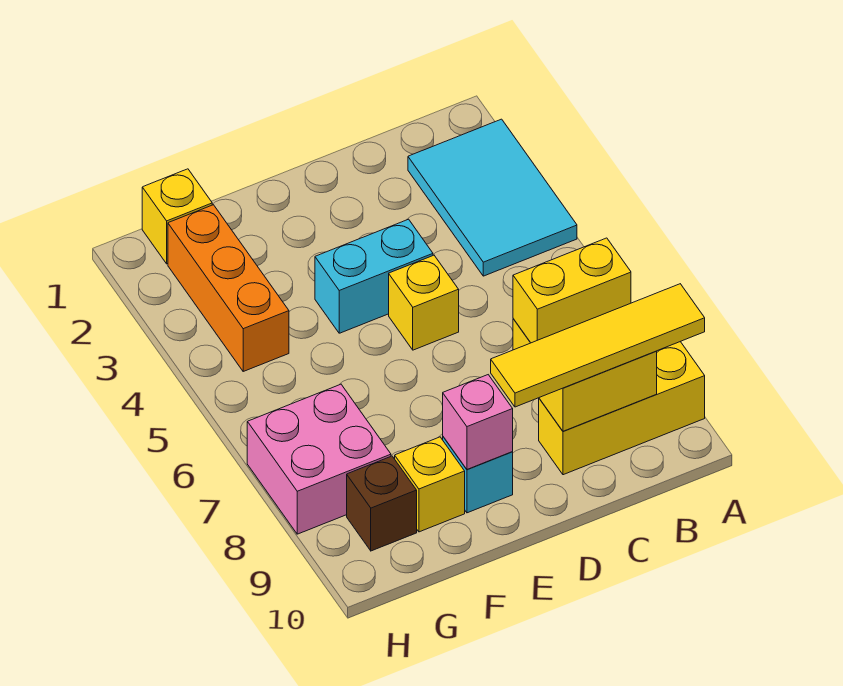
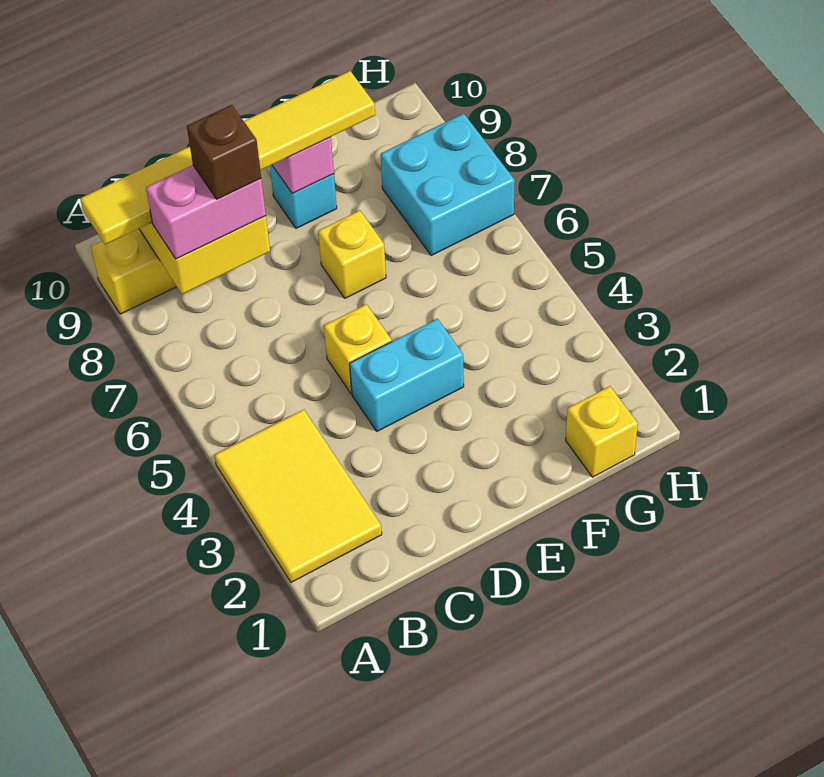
cyan 2x3 tile [408,119,577,276] -> yellow 2x3 tile [215,410,382,582]
yellow 1x4 tile [491,284,705,407] -> yellow 1x6 tile [80,71,375,245]
yellow 1x2 brick [513,238,631,343] -> pink 1x2 brick [146,165,266,259]
yellow 1x1 brick [395,437,465,532] -> yellow 1x1 brick moved to [318,211,386,298]
orange 1x3 brick [168,205,289,371] -> none
pink 2x2 brick [247,384,391,534] -> cyan 2x2 brick [381,114,515,256]
brown 1x1 brick [347,456,417,551] -> brown 1x1 brick moved to [187,105,261,199]

